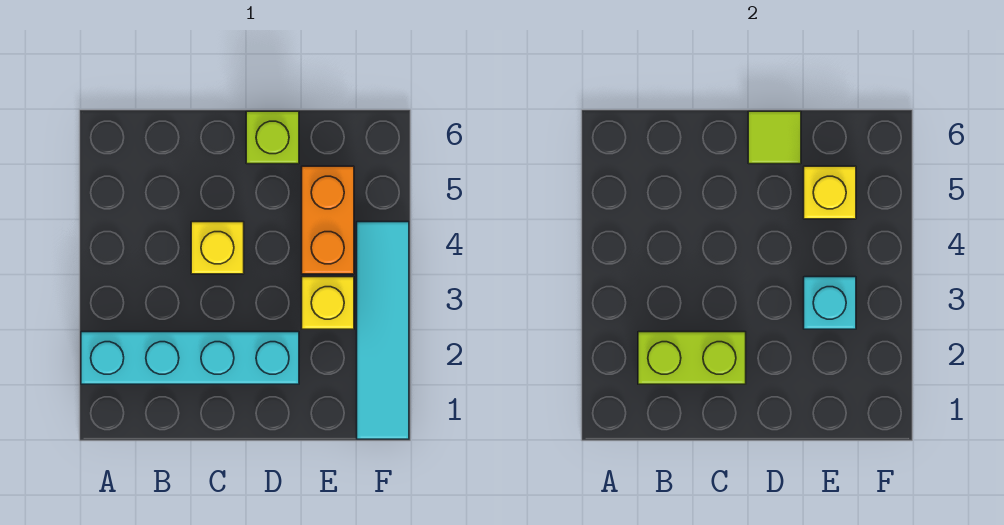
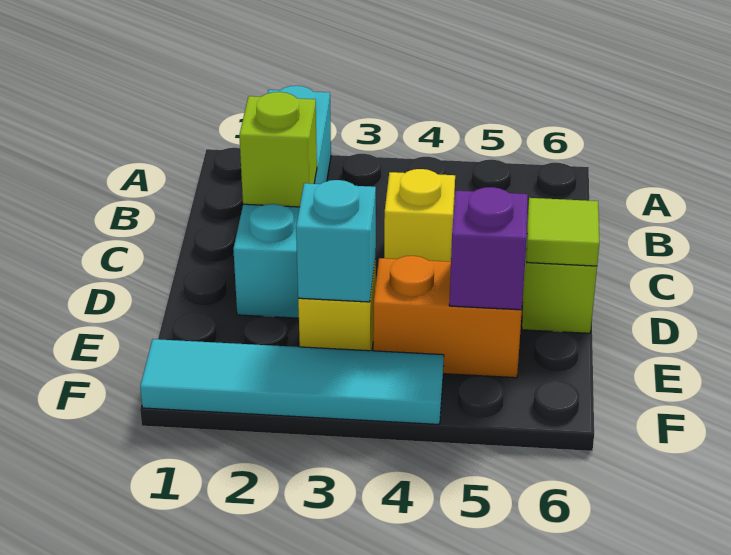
lime 1x2 brick [638,332,746,384] -> lime 1x1 brick [239,92,317,207]
yellow 1x1 brick [804,166,856,219] -> purple 1x1 brick [449,187,528,310]

